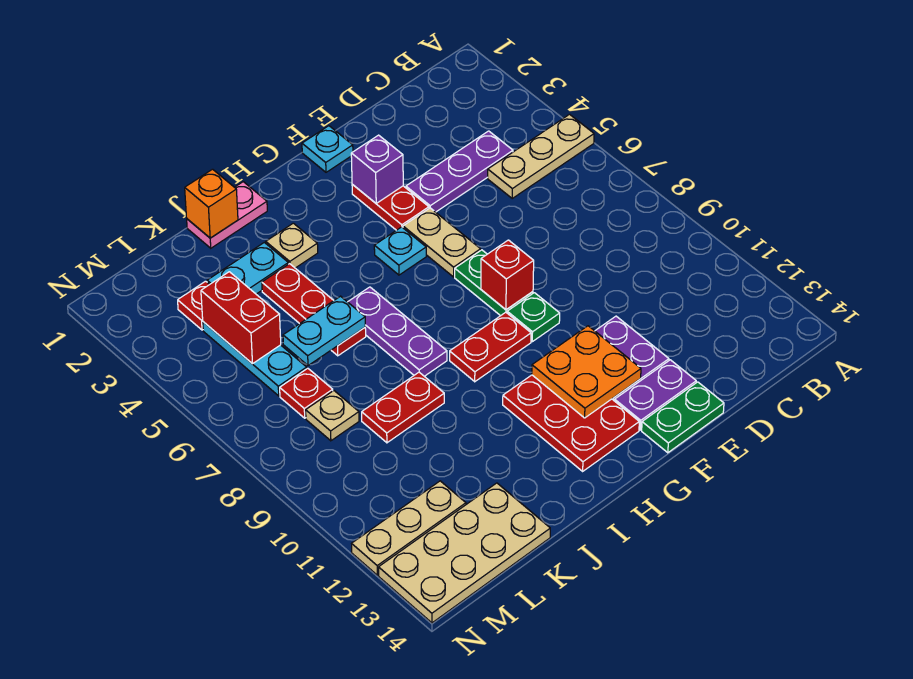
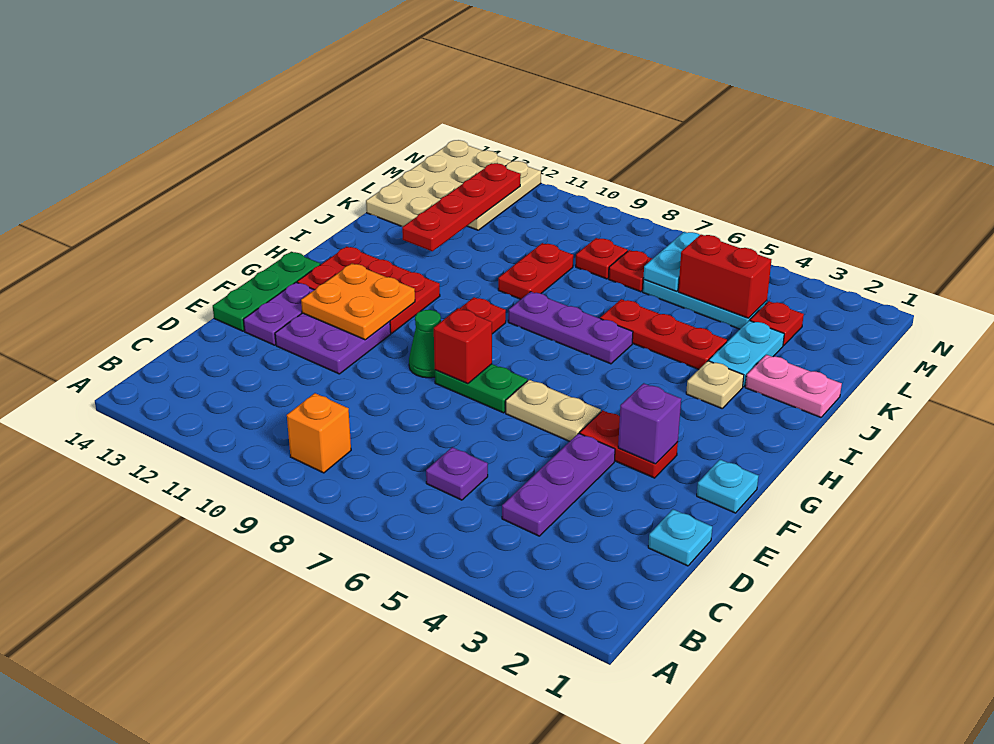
tan 1x3 plate [488,114,594,198] -> none
none -> purple 1x1 plate [426,447,488,500]
green 1x2 plate [642,382,724,453] -> green 1x3 plate [213,252,320,331]
green 1x1 plate [507,293,560,342] -> green 1x1 cone [409,310,441,378]
cyan 1x1 plate [374,227,426,275] -> cyan 1x1 plate moved to [648,509,712,566]
pink 1x2 plate [187,182,267,248] -> pink 1x2 plate turned to [745,355,842,417]
orange 1x1 brick [185,169,238,238] -> orange 1x1 brick moved to [287,393,351,473]
cyan 1x2 plate [283,296,365,366] -> cyan 1x2 plate moved to [643,232,700,291]
none -> red 1x4 plate [402,163,521,251]
tan 1x1 plate [306,391,359,441] -> red 1x1 plate [576,238,628,279]

